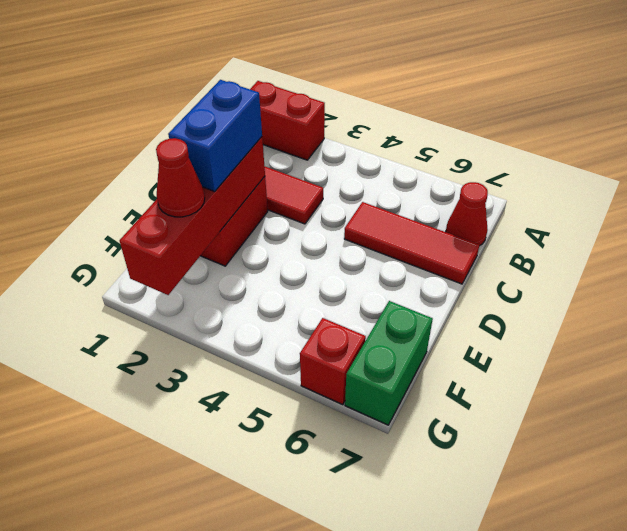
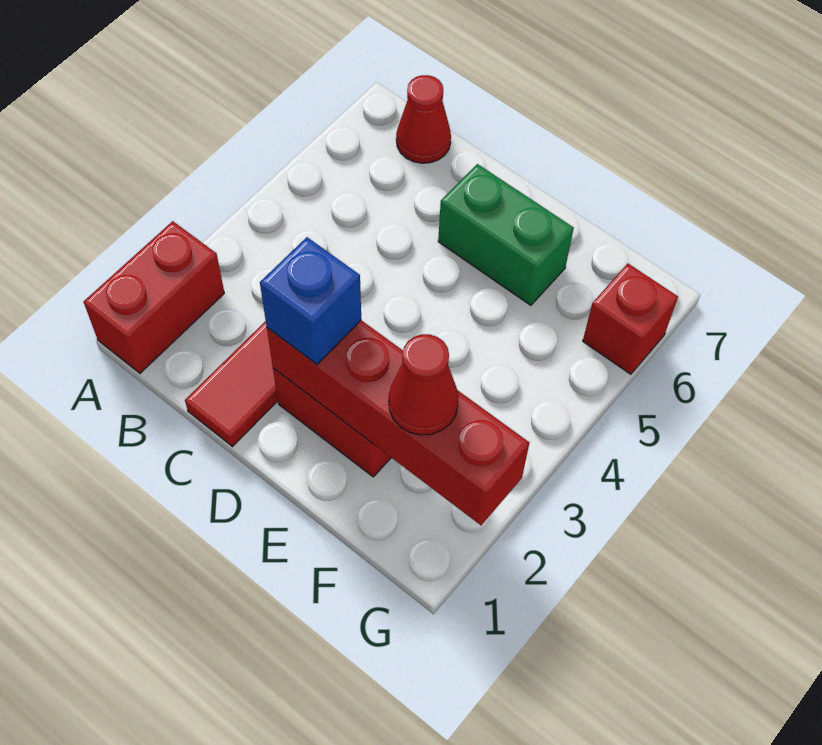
red 1x3 tile [344,202,479,284] -> none
blue 1x2 brick [168,80,262,191] -> blue 1x1 brick [260,237,361,365]
green 1x2 brick [345,301,433,425] -> green 1x2 brick moved to [438,164,574,305]

